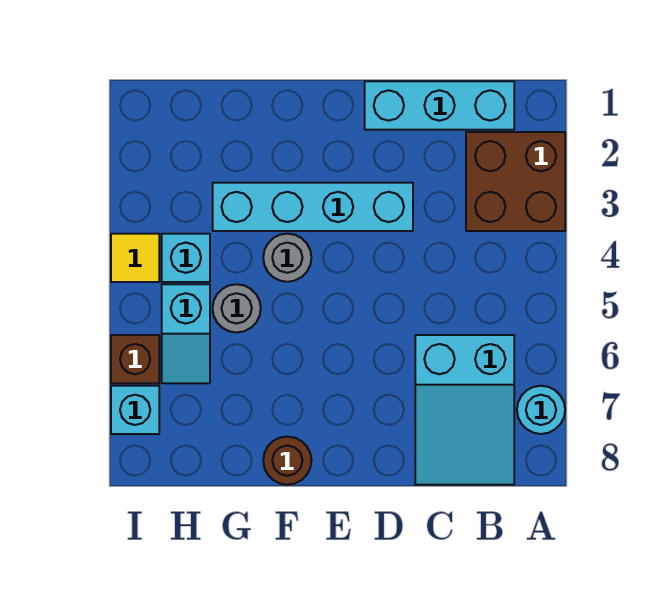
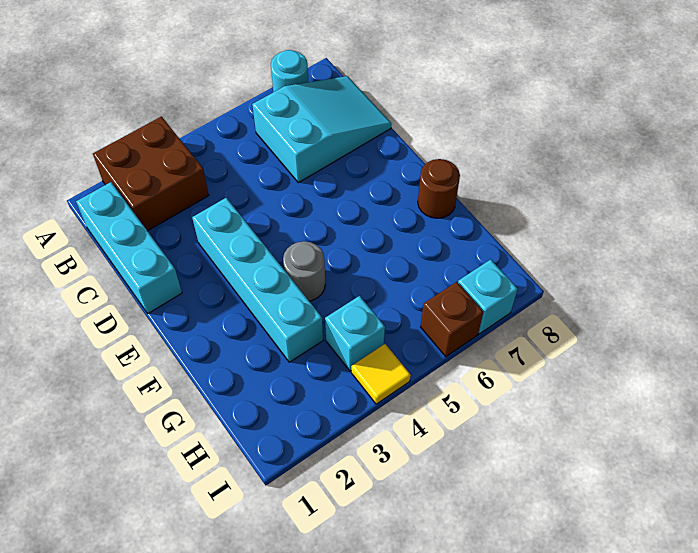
grey 1x1 round brick [213,284,261,333] -> none
cyan 1x2 slope [162,284,210,383] -> none

